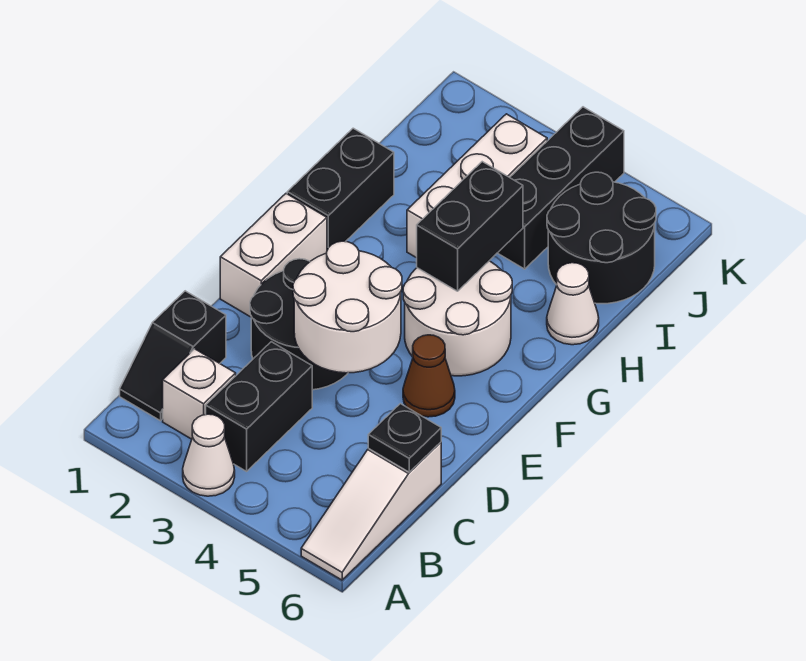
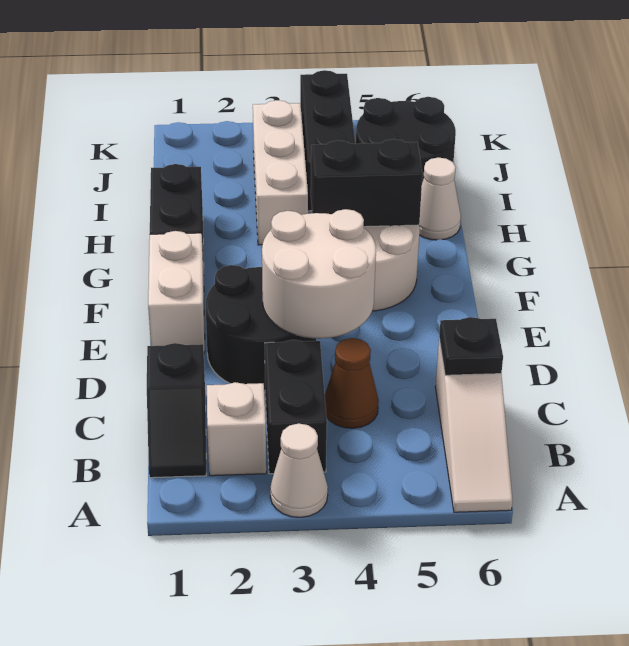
brown 1x1 cone [403,335,455,417] -> brown 1x1 cone moved to [325,338,379,428]
black 1x2 brick [417,162,523,291] -> black 1x2 brick turned to [311,139,423,227]

